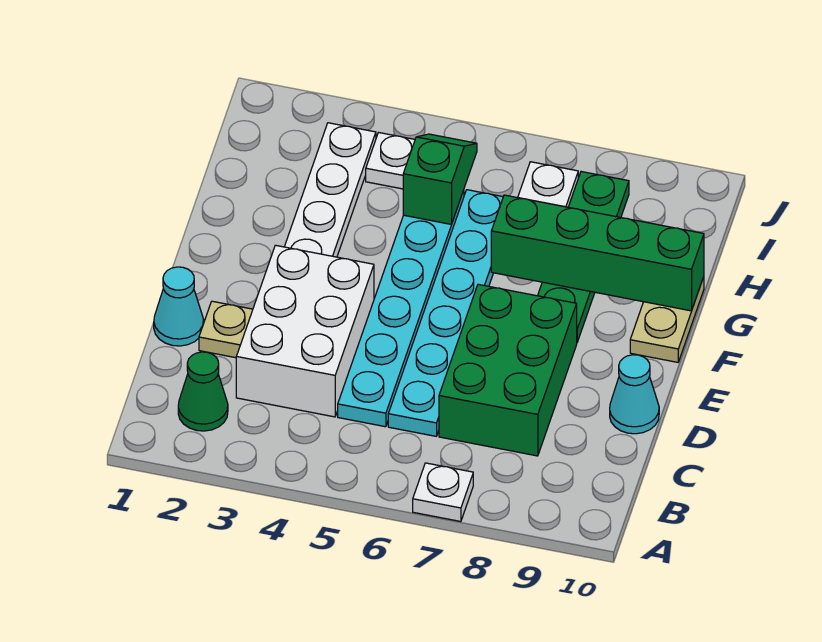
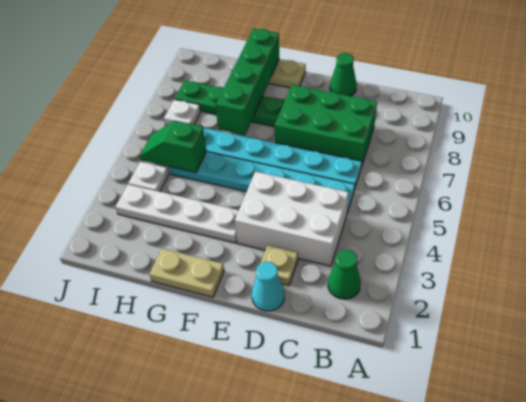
white 1x1 plate [413,463,473,522] -> none
cyan 1x1 cone [610,355,659,434] -> green 1x1 cone [330,53,357,96]
none -> tan 1x2 plate [150,248,224,297]

